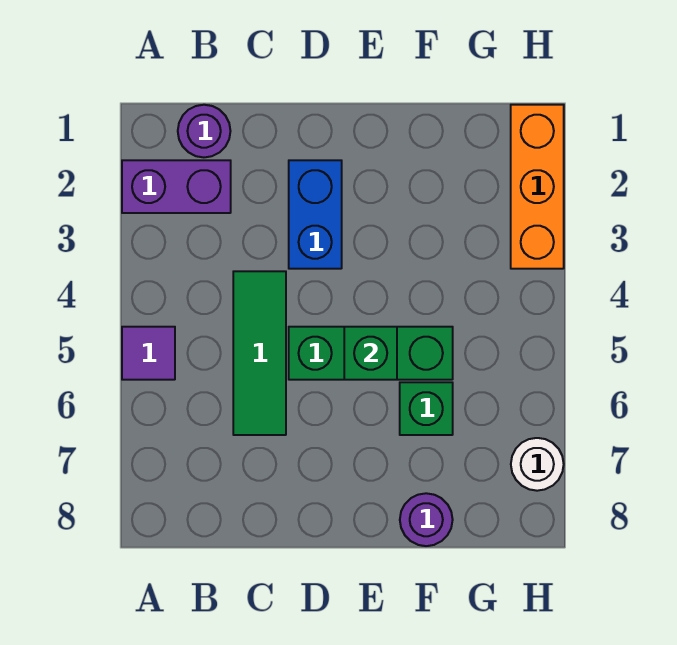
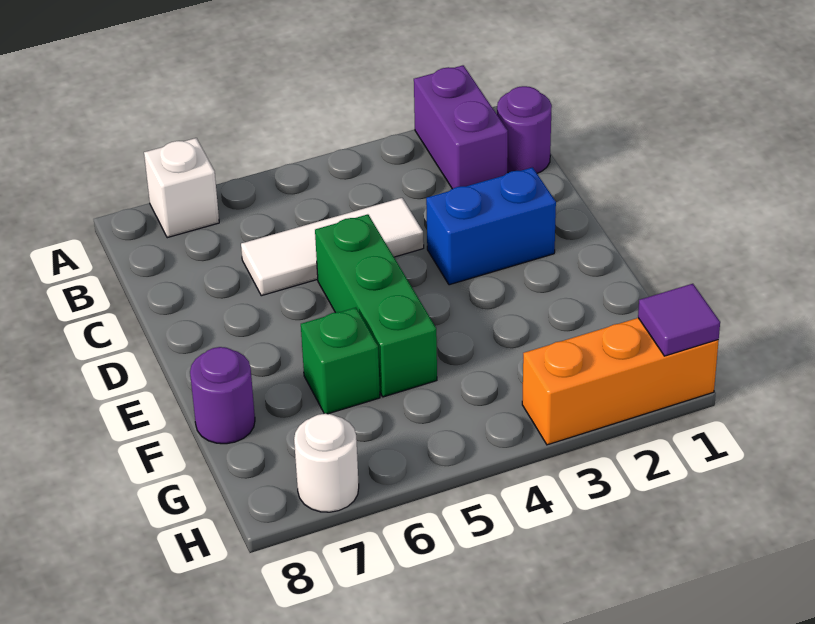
purple 1x1 tile [122,327,175,380] -> purple 1x1 tile moved to [638,284,720,356]
none -> white 1x1 brick [144,138,219,238]
green 1x3 tile [233,271,286,435] -> white 1x3 tile [241,198,424,296]
green 1x1 brick [344,327,397,380] -> none

